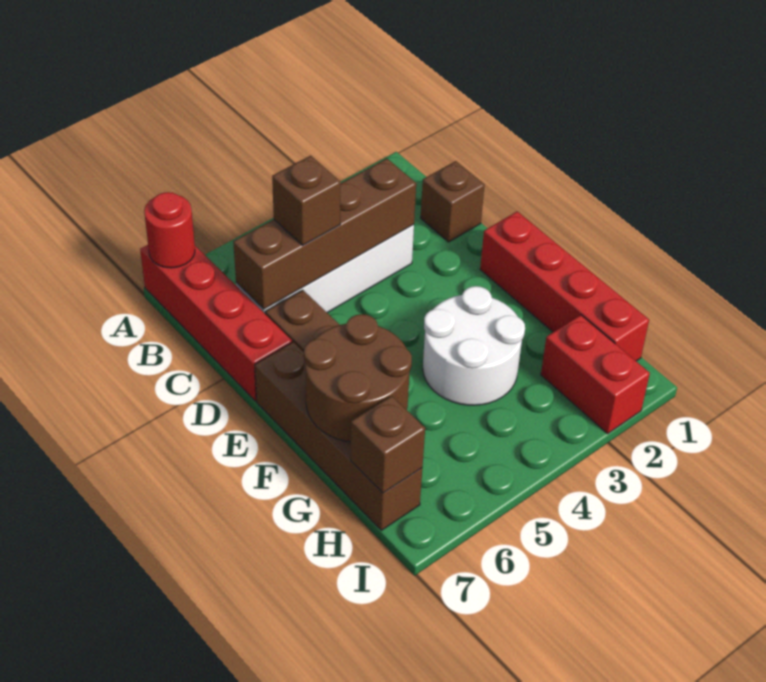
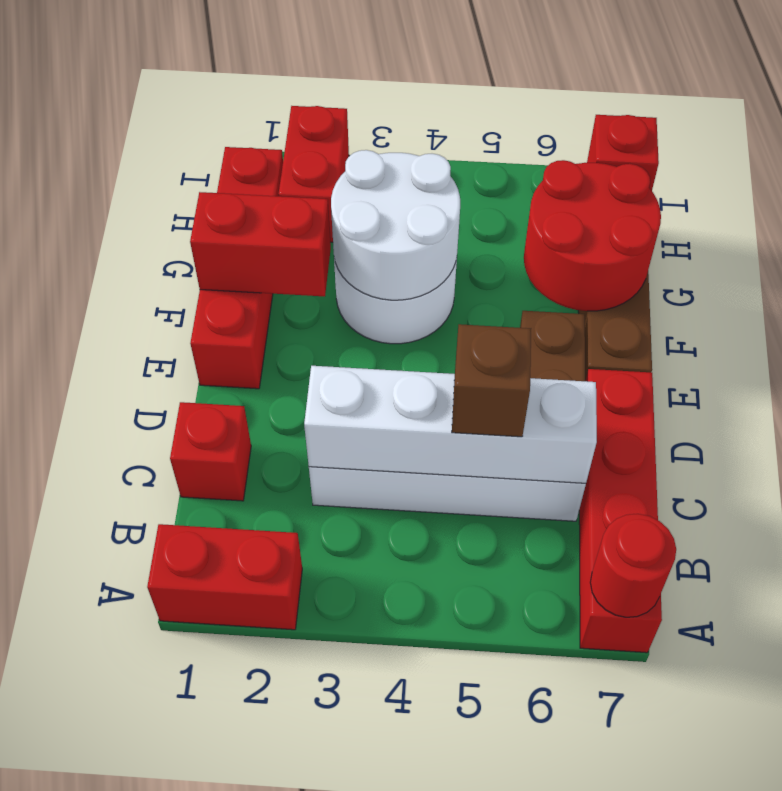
none -> red 1x2 brick [147,524,302,630]
brown 1x1 brick [421,161,485,242] -> red 1x1 brick [170,402,251,501]
brown 1x4 brick [233,158,416,309] -> white 1x4 brick [304,366,597,483]
none -> red 1x2 brick [190,192,331,296]
none -> white 2x2 round brick [331,150,460,300]
brown 2x2 round brick [304,314,412,442] -> red 2x2 round brick [524,160,661,311]
brown 1x1 brick [351,396,425,493] -> red 1x1 brick [587,115,659,191]

